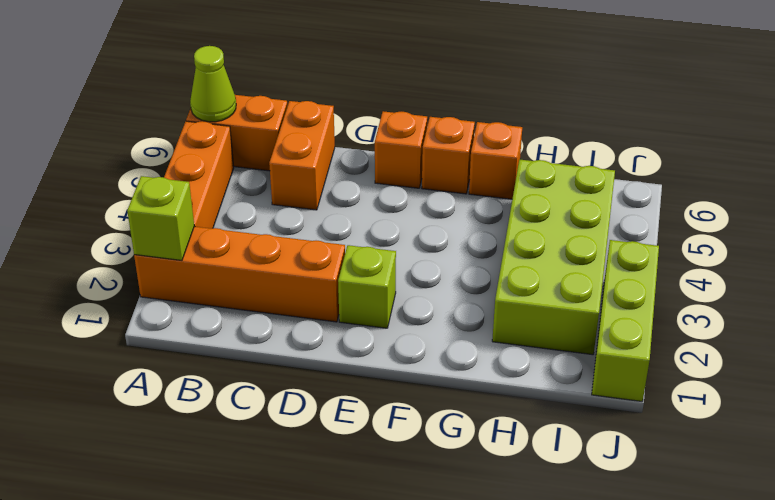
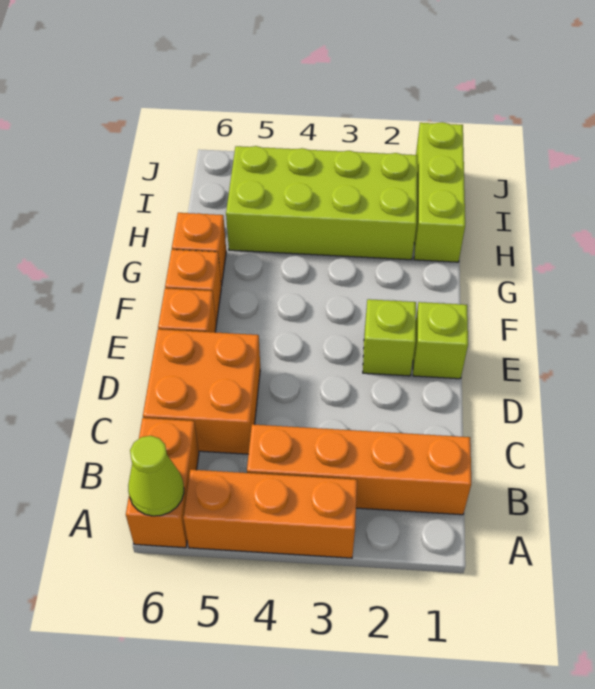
orange 1x4 brick [134,227,345,322] -> orange 1x4 brick turned to [247,424,471,515]
lime 1x1 brick [127,176,194,260] -> lime 1x1 brick moved to [413,302,468,379]
orange 1x2 brick [269,101,335,210] -> orange 2x2 brick [143,329,260,454]
lime 1x3 brick [592,240,659,401] -> lime 1x3 brick turned to [414,122,465,262]

